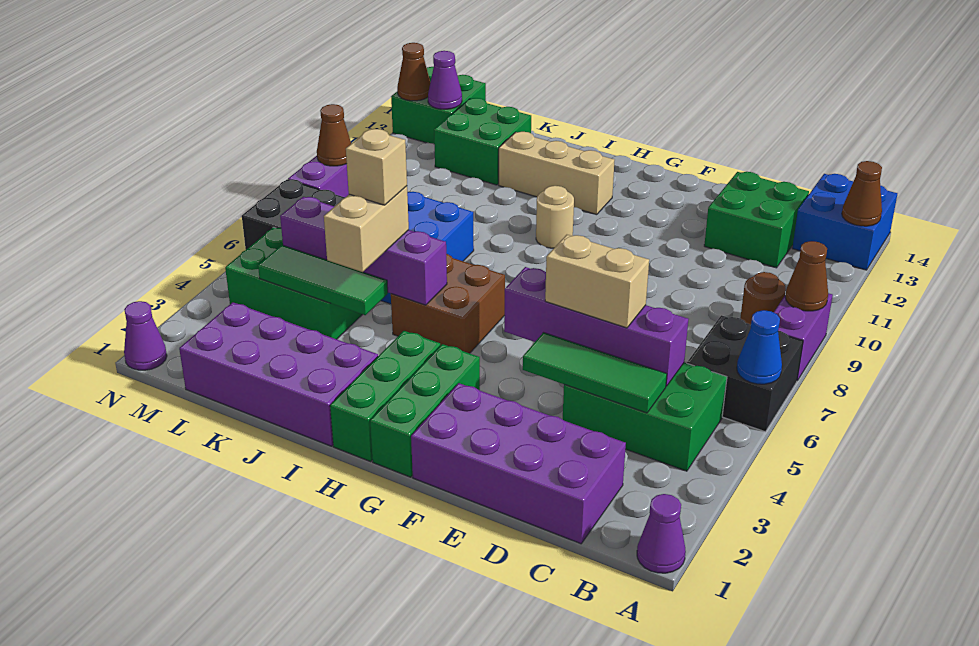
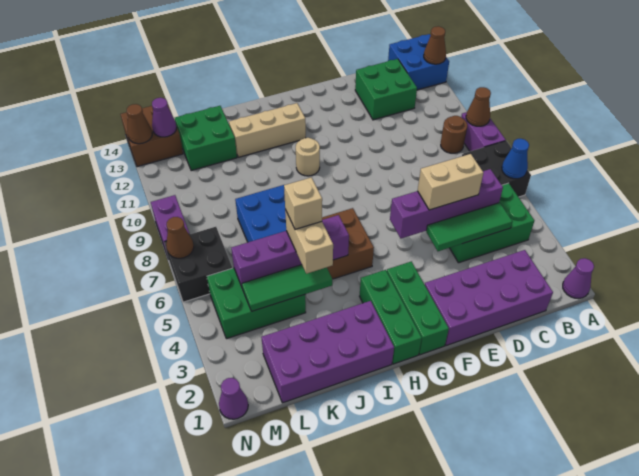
green 2x2 brick [391,67,486,144] -> brown 2x2 brick [120,106,183,167]
brown 1x1 cone [317,104,351,166] -> brown 1x1 cone moved to [166,217,194,258]

